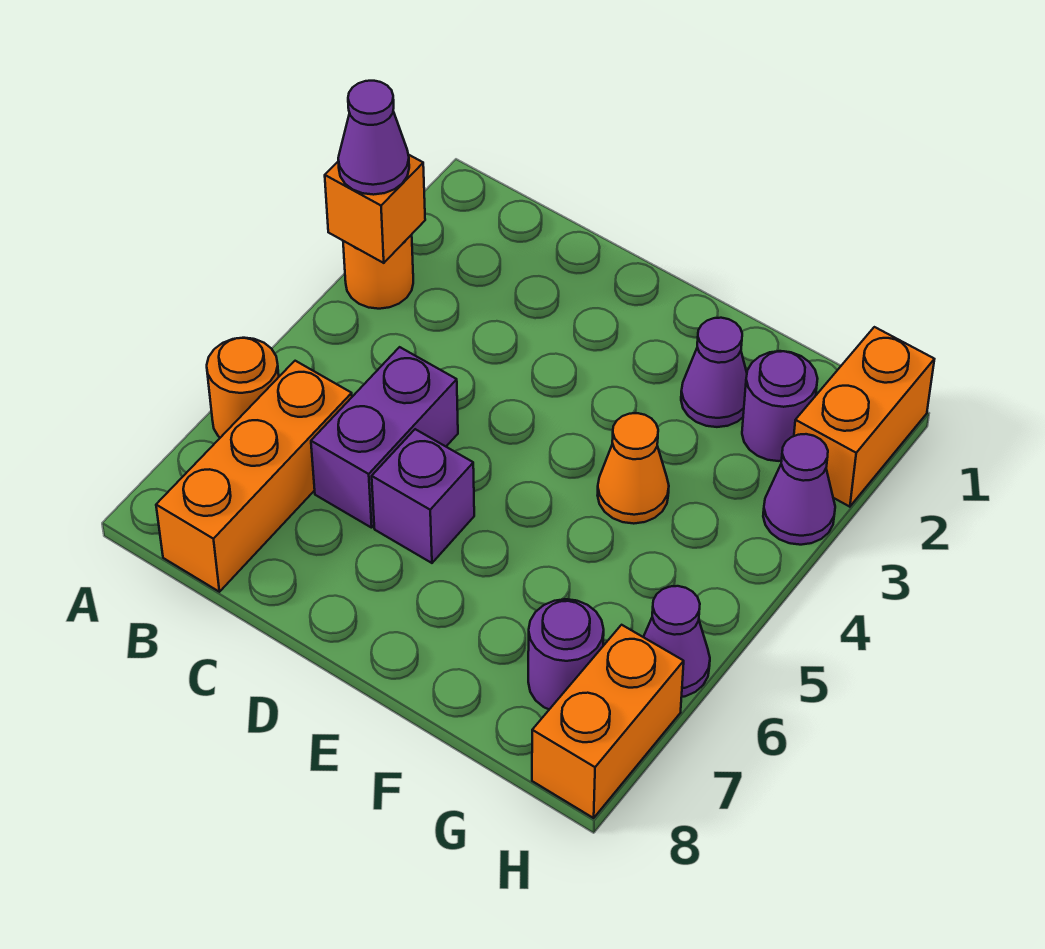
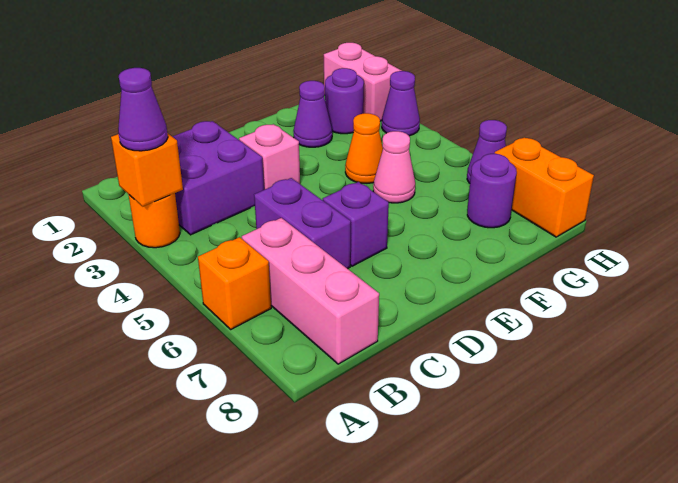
orange 1x1 round brick [207,338,279,438] -> orange 1x1 brick [198,237,271,329]
none -> purple 2x2 brick [172,121,264,235]
orange 1x3 brick [156,361,352,592] -> pink 1x3 brick [242,218,379,364]
none -> pink 1x1 brick [239,124,300,190]
none -> pink 1x1 cone [373,131,415,203]
orange 1x2 brick [794,327,934,507] -> pink 1x2 brick [324,43,402,121]

